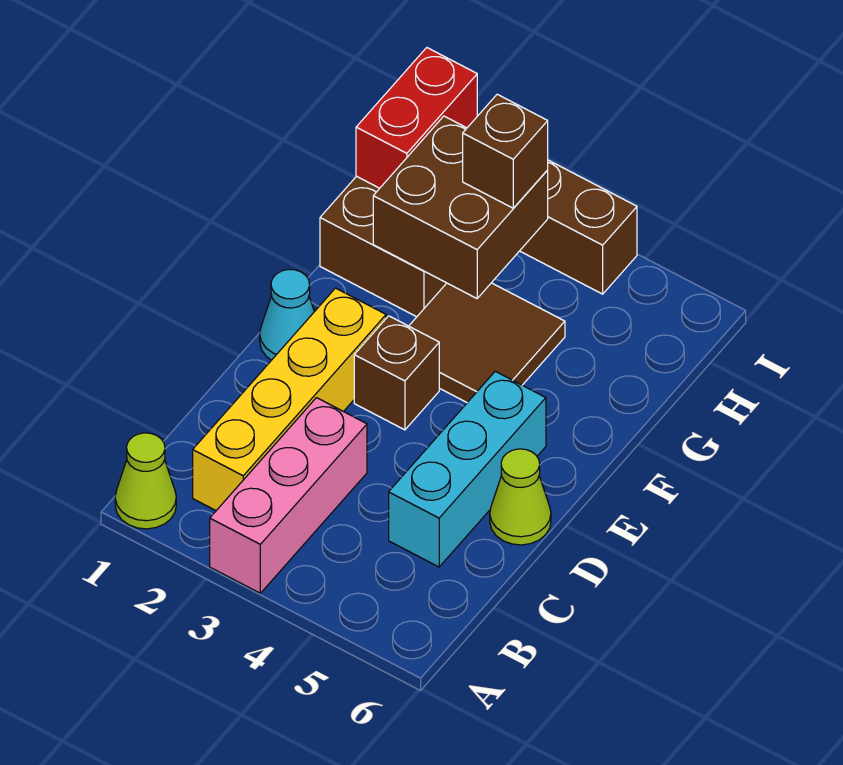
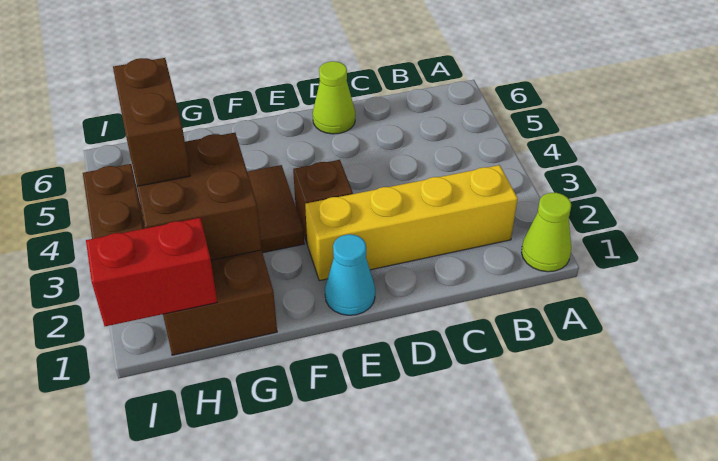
pink 1x3 brick [210,398,367,593] -> none
cyan 1x3 brick [389,371,546,567] -> none
brown 1x1 brick [463,94,548,208] -> brown 1x2 brick [113,58,190,186]

